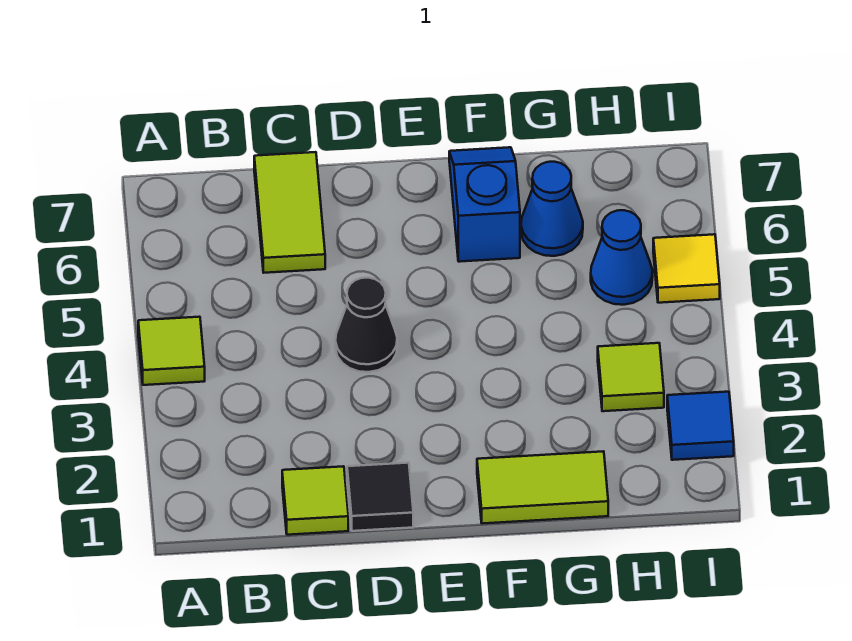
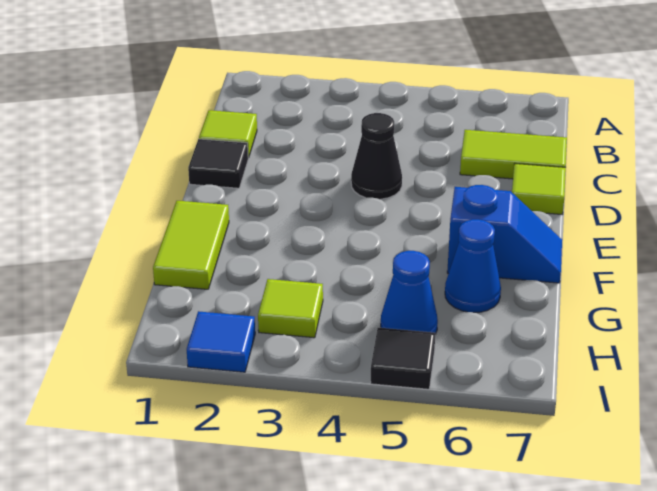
lime 1x1 tile [138,317,205,385] -> lime 1x1 tile moved to [512,164,566,214]
yellow 1x1 tile [653,234,720,303] -> black 1x1 tile [371,328,435,389]

